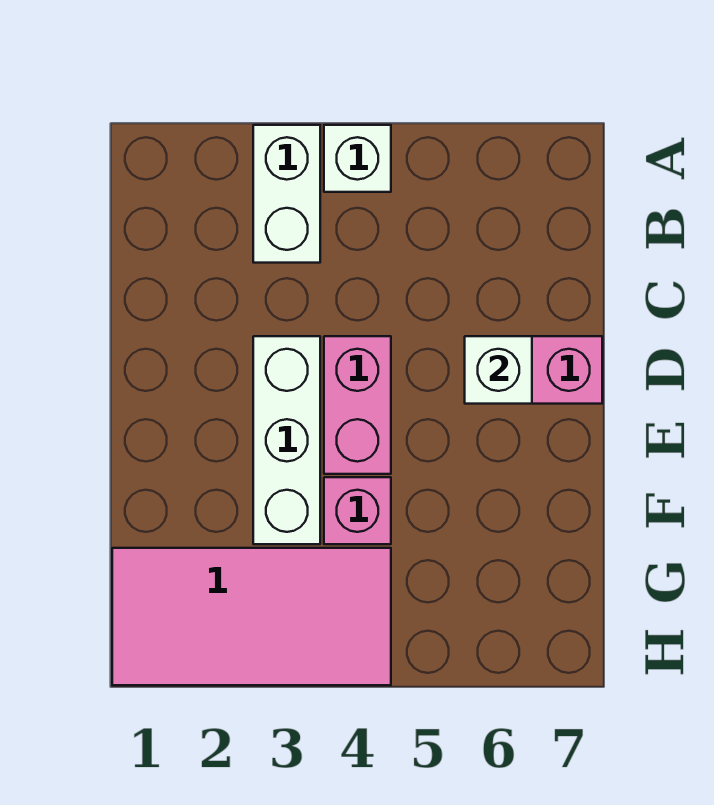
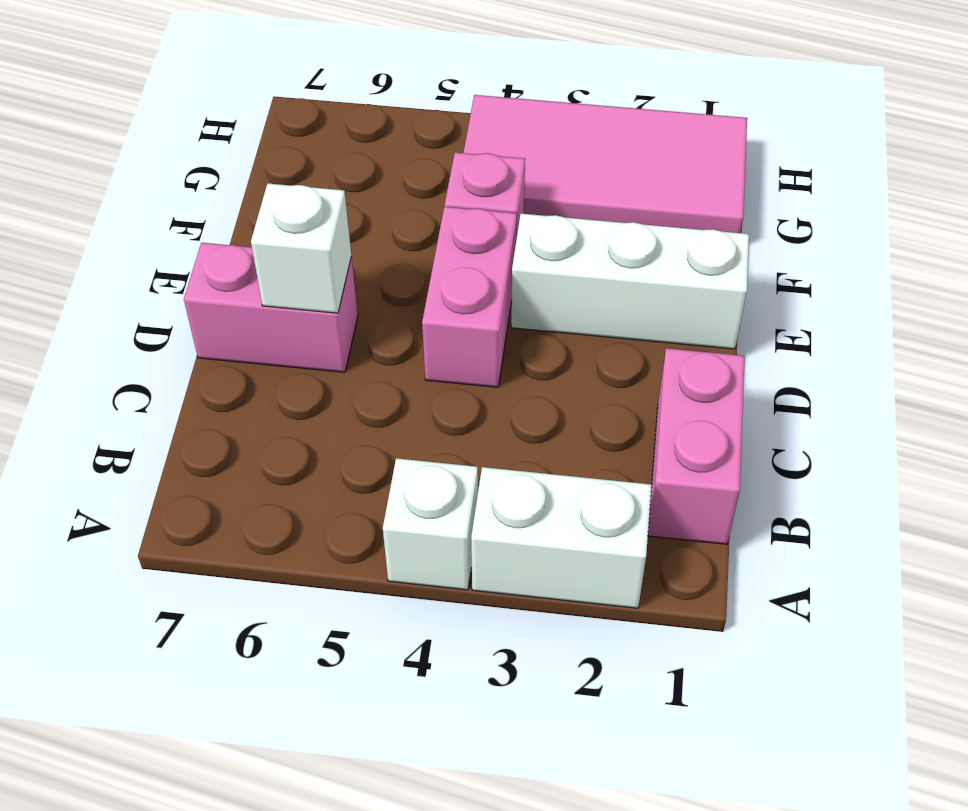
white 1x2 brick [253,125,320,263] -> white 1x2 brick turned to [471,467,652,608]
none -> pink 1x2 brick [648,348,745,544]
white 1x3 brick [253,336,320,544] -> white 1x3 brick turned to [511,214,749,349]

